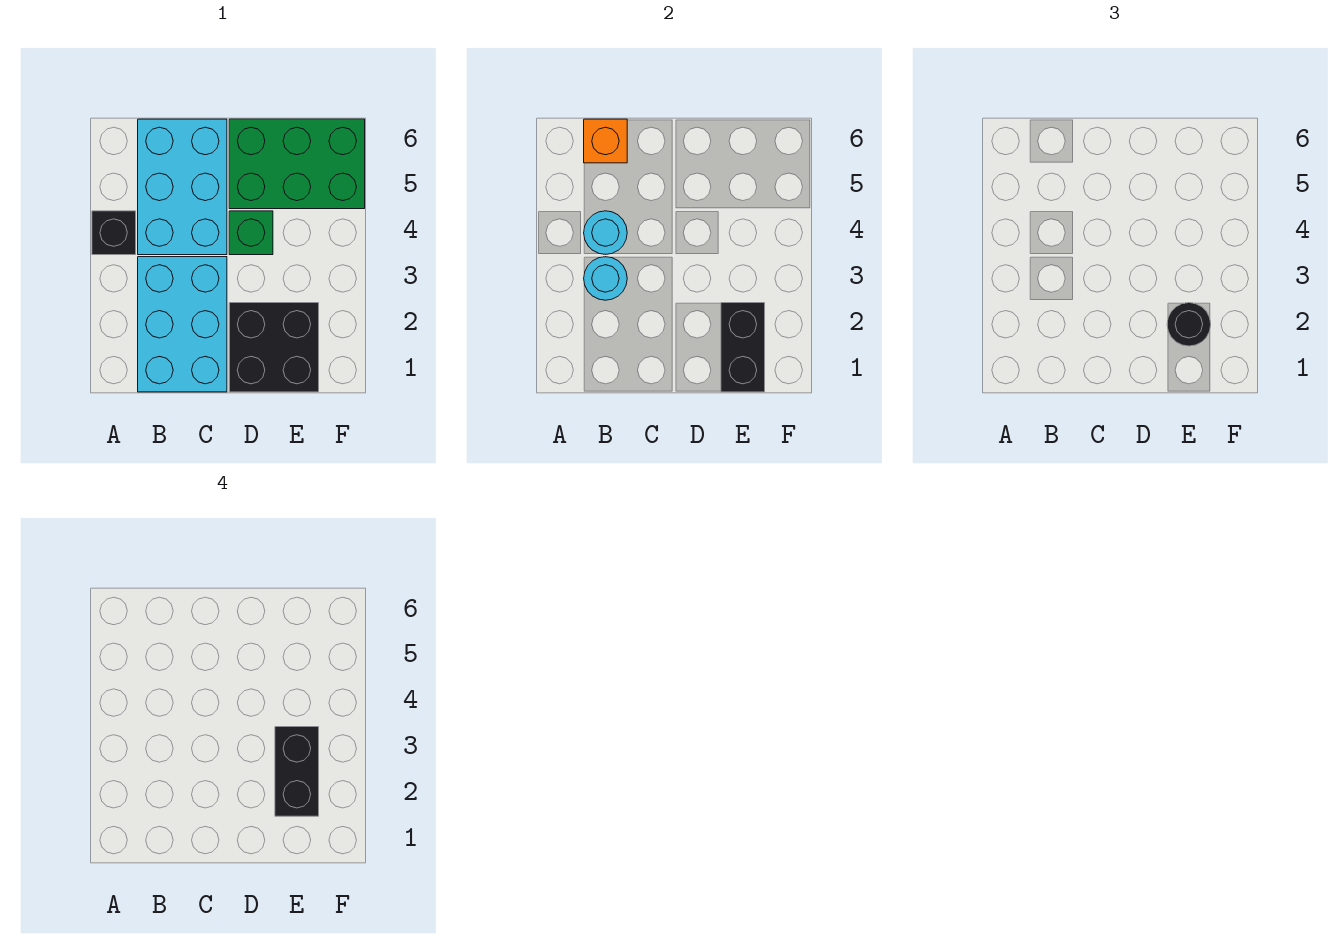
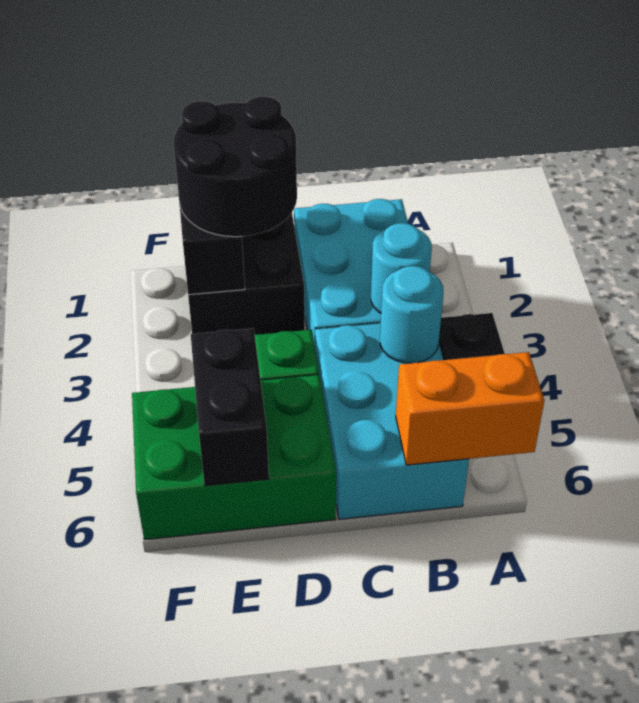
orange 1x1 brick [584,119,627,163] -> orange 1x2 brick [396,352,544,465]
black 1x1 round brick [1167,303,1211,346] -> black 2x2 round brick [174,96,297,237]
black 1x2 brick [275,727,319,816] -> black 1x2 brick moved to [191,328,269,486]

